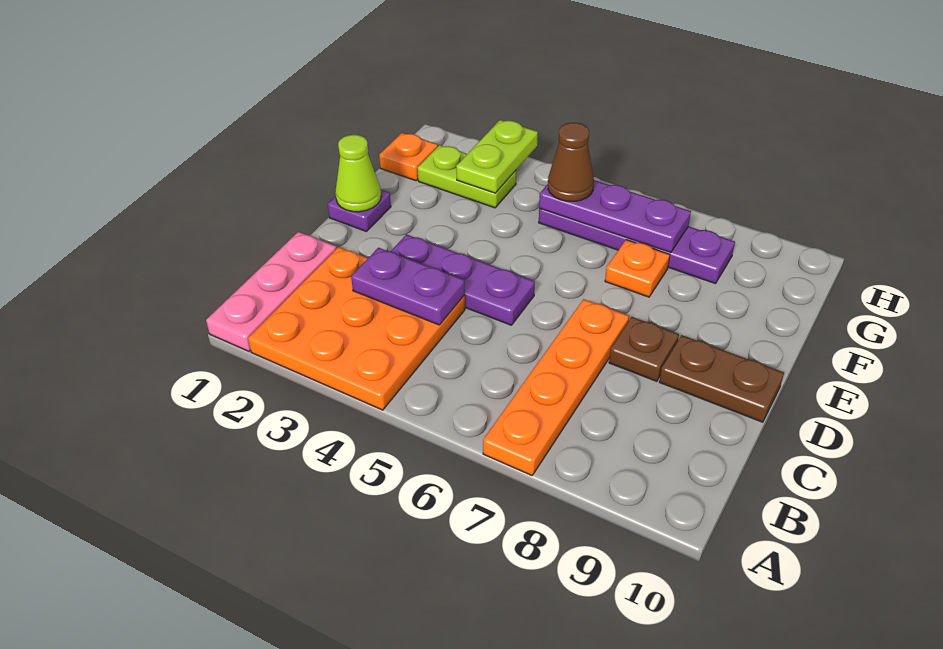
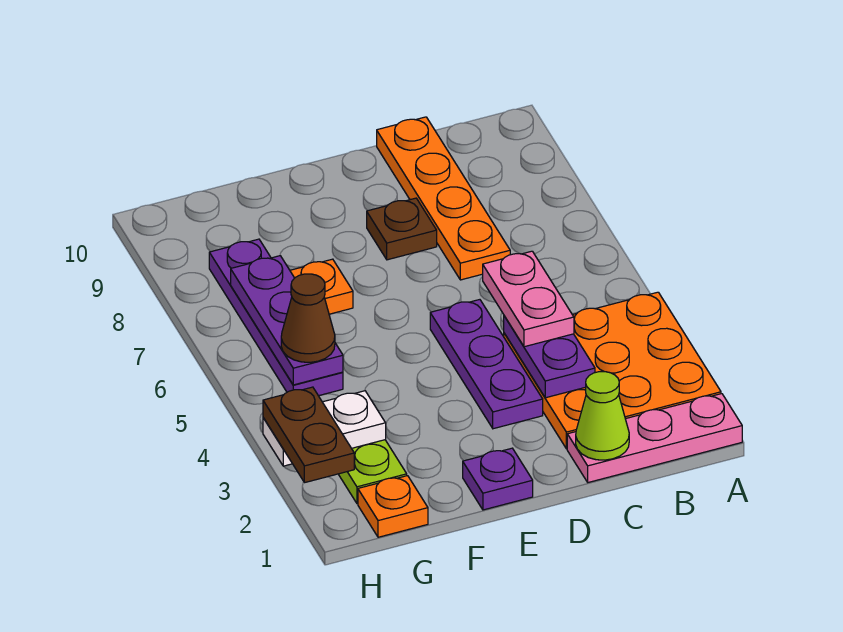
orange 1x4 plate [483,299,629,475] -> orange 1x4 plate turned to [377,117,510,280]
none -> pink 1x2 plate [483,251,574,347]
brown 1x2 plate [659,335,784,422] -> brown 1x2 plate moved to [263,387,354,483]
lime 1x1 cone [335,135,381,212] -> lime 1x1 cone moved to [576,372,629,460]
lime 1x2 plate [456,120,538,193] -> white 1x2 plate [263,391,386,466]

